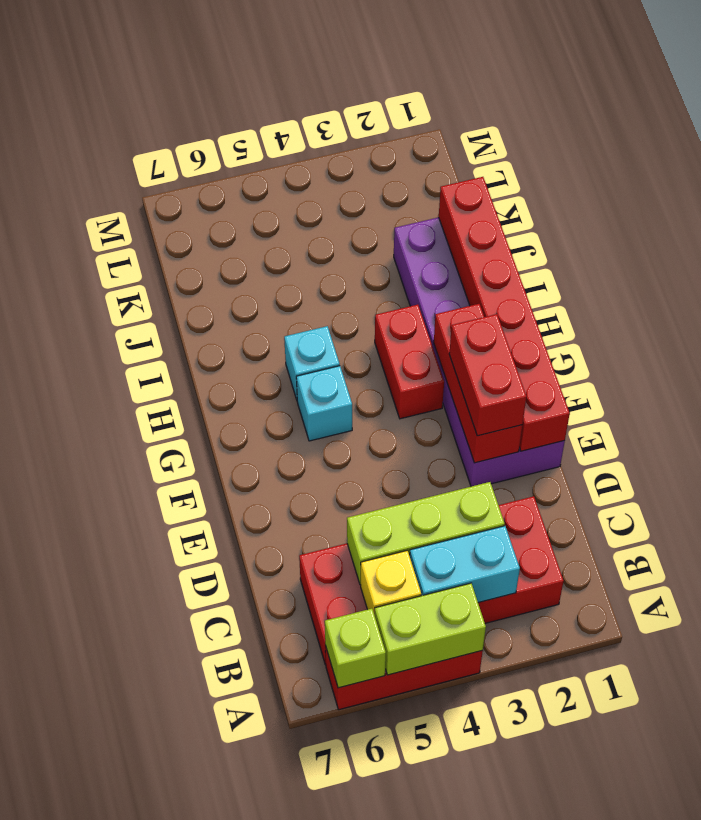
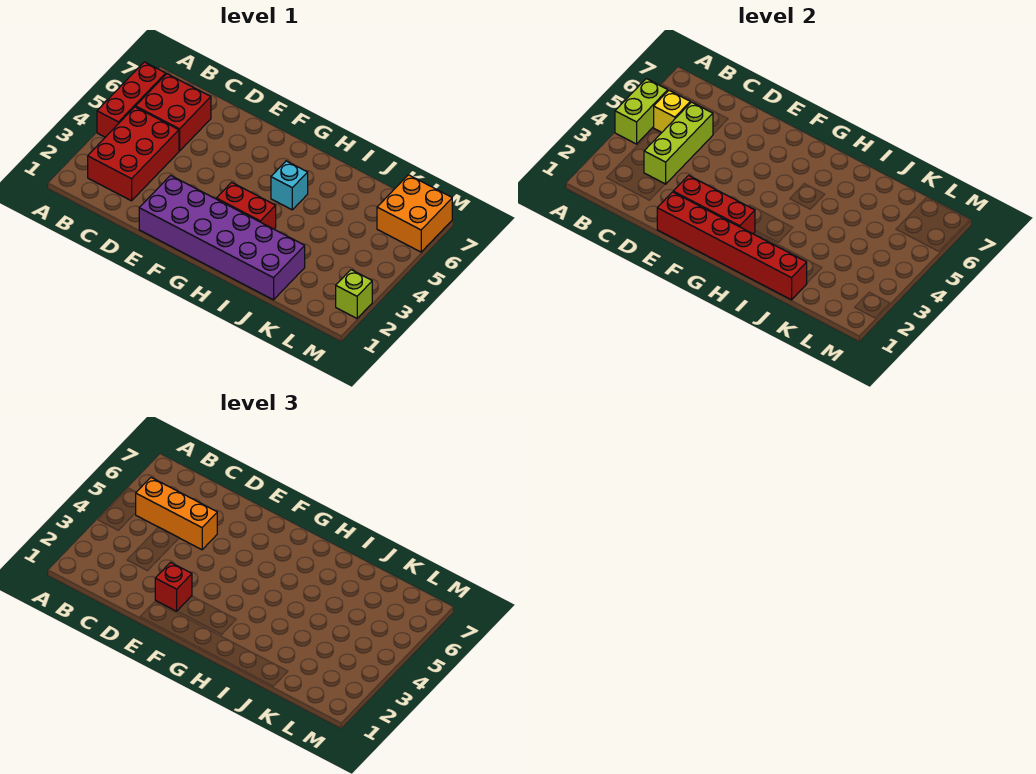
lime 1x1 brick [325,609,386,688] -> lime 1x1 brick moved to [336,270,372,318]
cyan 1x2 brick [410,526,520,603] -> none
none -> orange 1x3 brick [136,478,217,550]
red 1x2 brick [449,314,527,436] -> red 1x1 brick [155,562,192,611]
cyan 1x1 brick [296,366,352,441] -> none
none -> orange 2x2 brick [377,175,452,252]

